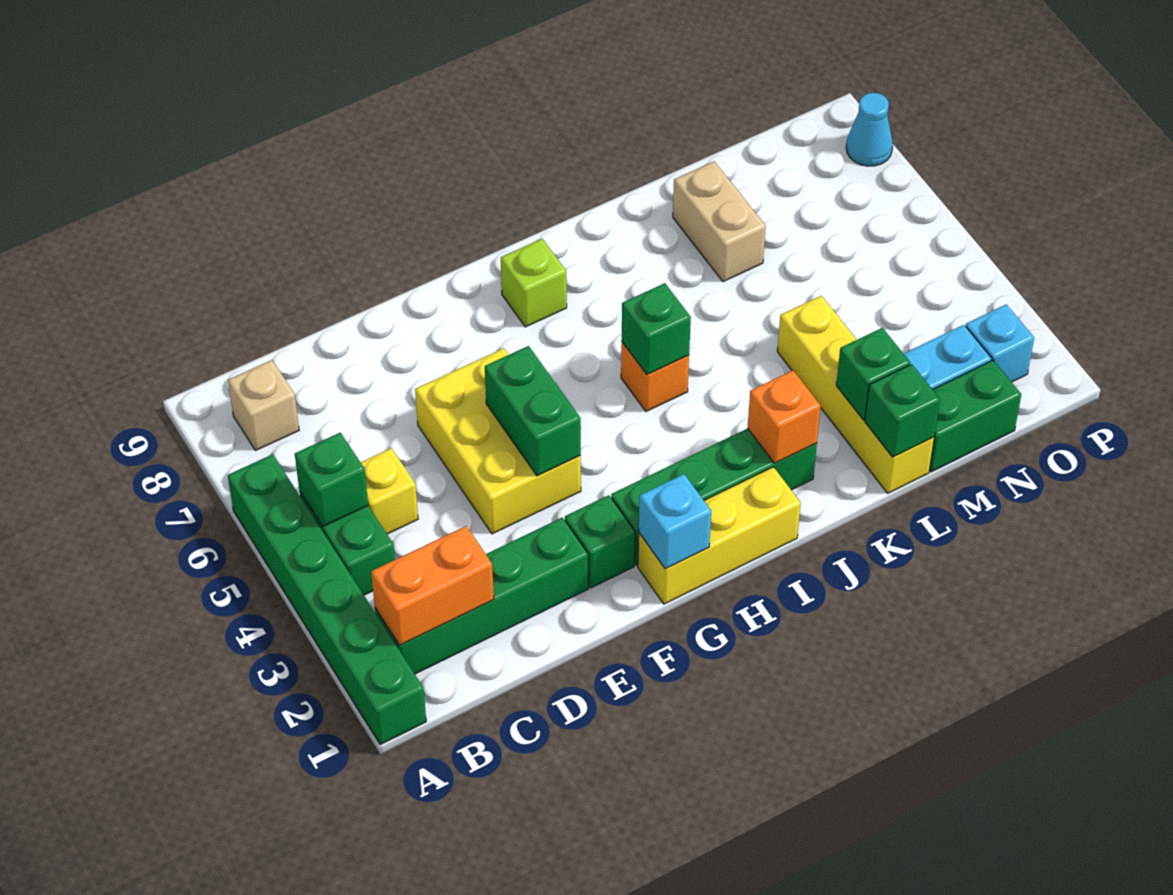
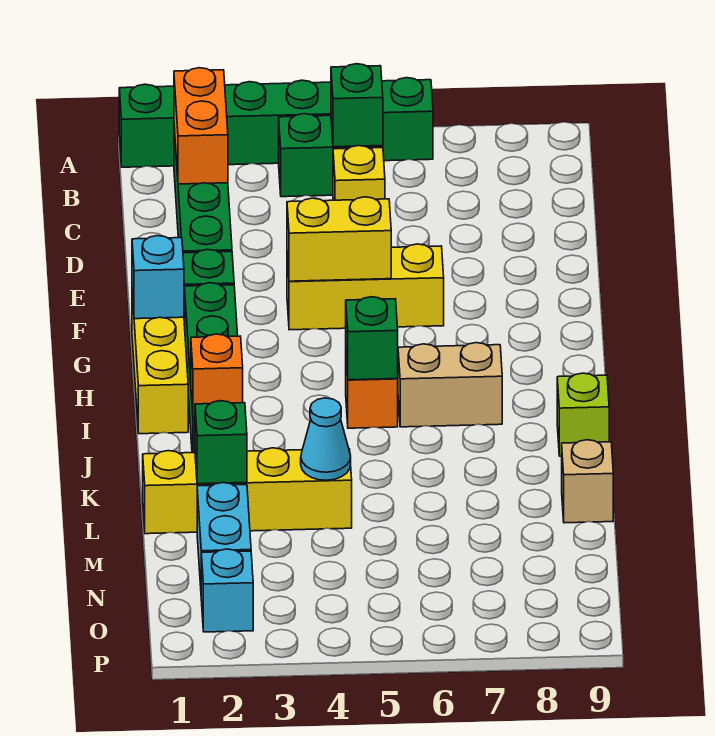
tan 1x1 brick [228,360,299,451] -> tan 1x1 brick moved to [562,440,613,523]
yellow 2x3 brick [415,348,581,534] -> yellow 1x3 brick [287,244,444,330]
green 1x2 brick [485,346,581,476] -> yellow 1x2 brick [287,197,391,281]
lime 1x1 brick [501,239,567,327] -> lime 1x1 brick moved to [557,373,609,456]
green 1x1 brick [865,364,940,457] -> none
tan 1x2 brick [673,162,766,282] -> tan 1x2 brick moved to [398,343,502,427]
green 1x2 brick [930,360,1021,472] -> none
cyan 1x1 cone [846,93,893,166] -> cyan 1x1 cone moved to [301,398,351,480]

